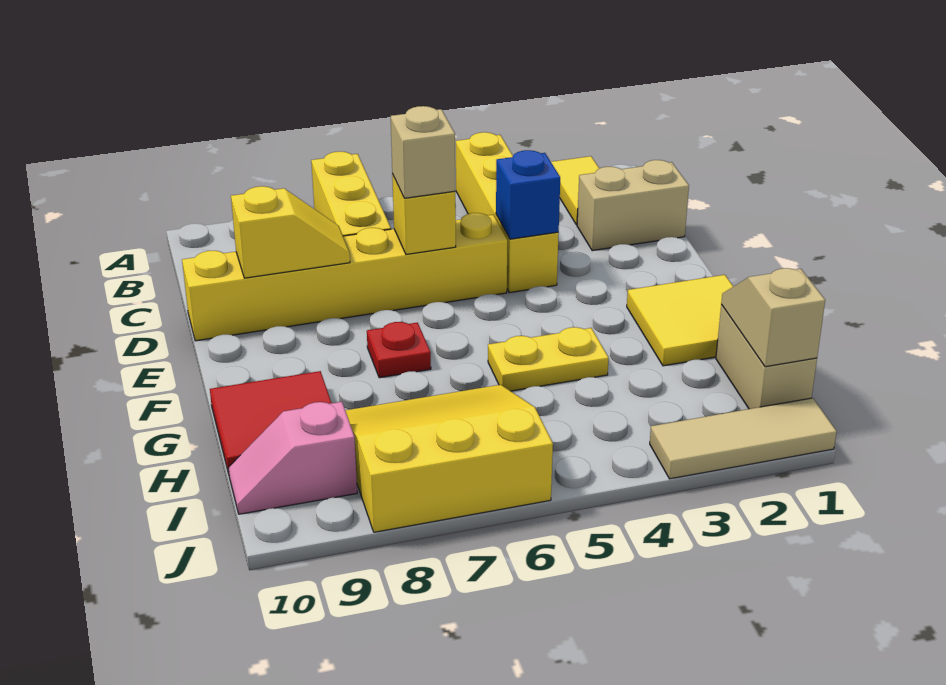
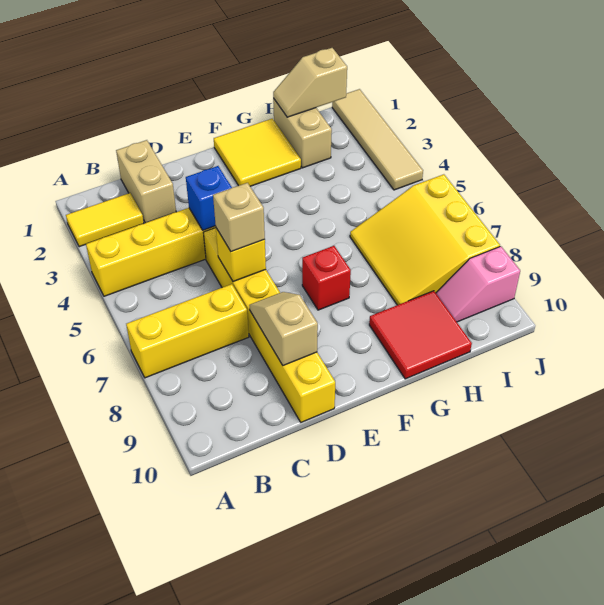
yellow 1x2 slope [231,186,350,278] -> tan 1x2 slope [249,292,318,365]
red 1x1 plate [367,322,431,378] -> red 1x1 brick [302,246,351,310]
yellow 1x2 plate [488,327,609,391] -> none
tan 1x2 brick [716,305,817,409] -> tan 1x2 brick turned to [273,98,332,168]
pink 1x2 slope [228,402,357,514] -> pink 1x2 slope turned to [436,246,520,322]
tan 1x3 tile [650,398,837,479] -> tan 1x4 tile [332,89,423,190]

